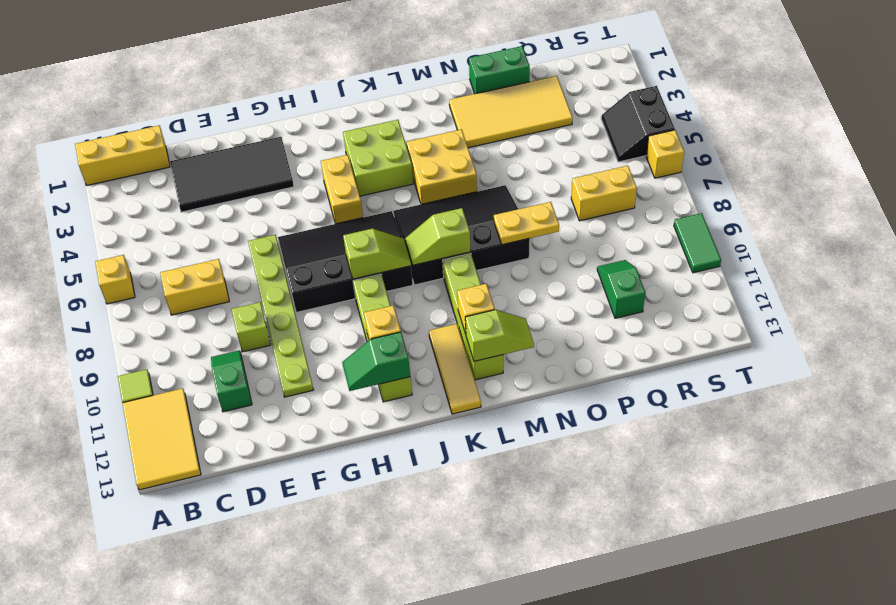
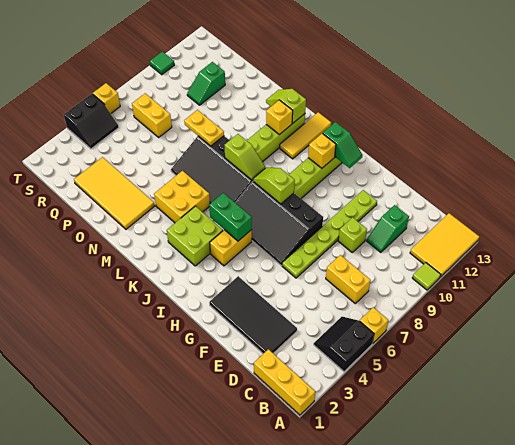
none -> black 2x2 slope [314,317,374,371]
green 1x2 brick [469,46,530,94] -> green 1x2 brick moved to [209,193,252,241]
green 1x2 tile [674,213,721,273] -> green 1x1 tile [150,52,174,75]

